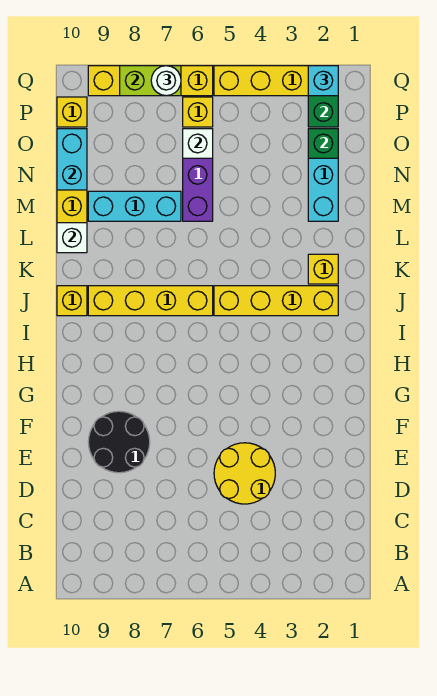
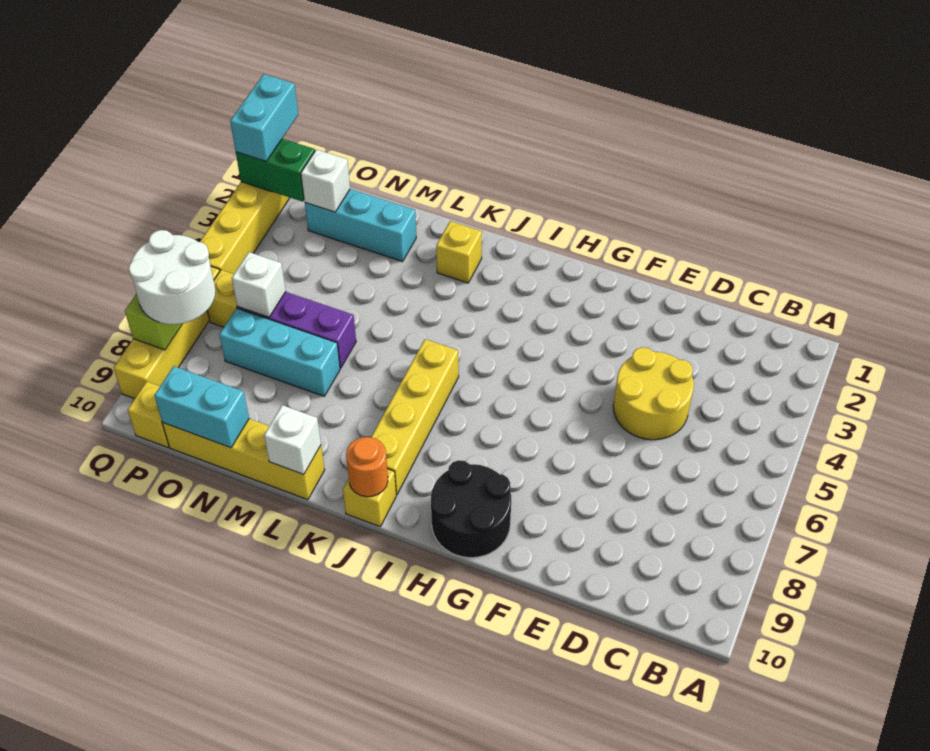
black 2x2 round brick [88,411,150,473] -> black 2x2 round brick moved to [431,460,511,558]
yellow 1x4 brick [214,286,338,316] -> none
none -> orange 1x1 round brick [346,437,388,497]
cyan 1x3 brick [88,191,181,221] -> cyan 1x3 brick turned to [219,308,340,396]
green 1x1 brick [308,129,338,158] -> white 1x1 brick [301,150,350,212]
cyan 1x1 brick [308,66,338,96] -> cyan 1x2 brick [230,74,298,161]
white 1x1 round brick [151,66,181,96] -> white 2x2 round brick [129,230,215,324]

